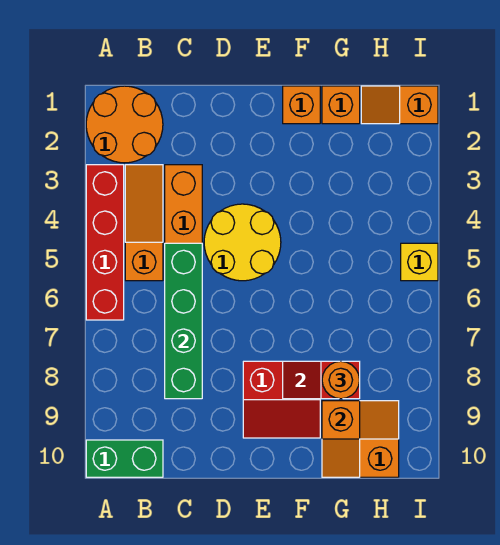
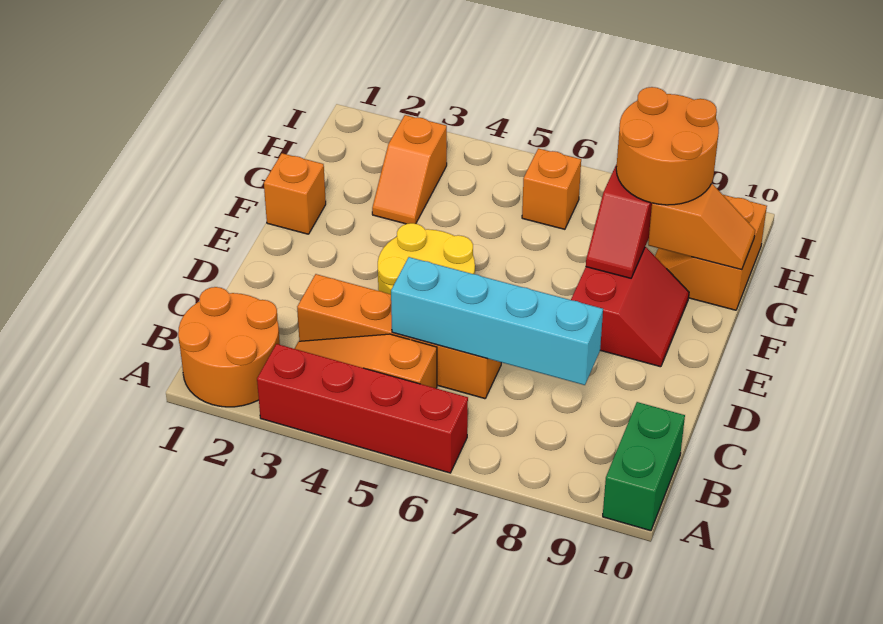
green 1x4 brick [165,243,202,399] -> cyan 1x4 brick [391,257,603,385]
orange 1x1 brick [322,86,360,124] -> orange 1x1 brick moved to [522,148,581,229]
orange 1x1 round brick [322,361,359,399] -> orange 2x2 round brick [616,87,719,205]
orange 1x2 slope [361,86,438,124] -> orange 1x2 slope moved to [372,115,447,224]
yellow 1x1 brick [401,243,438,281] -> none

